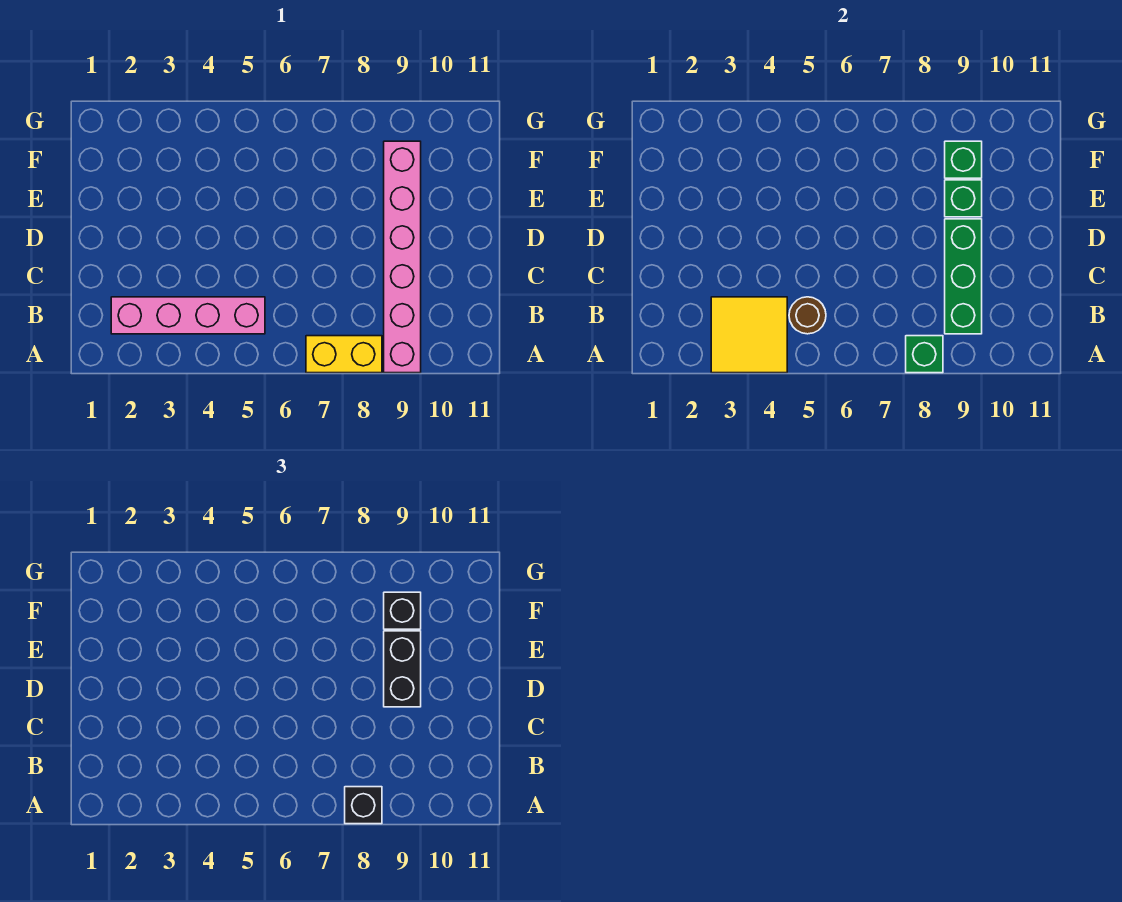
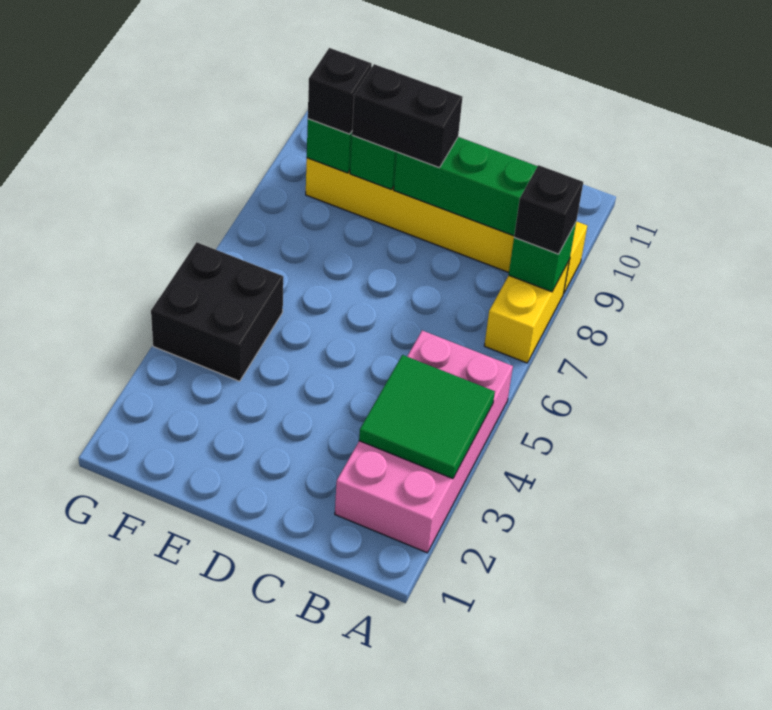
yellow 2x2 tile [711,297,787,373] -> green 2x2 tile [359,355,495,479]
pink 1x6 brick [384,141,421,373] -> yellow 1x6 brick [306,158,587,292]
pink 1x4 brick [111,297,265,334] -> pink 2x4 brick [335,331,513,553]
brown 1x1 round brick [789,297,826,334] -> none
none -> black 2x2 brick [151,242,283,381]

